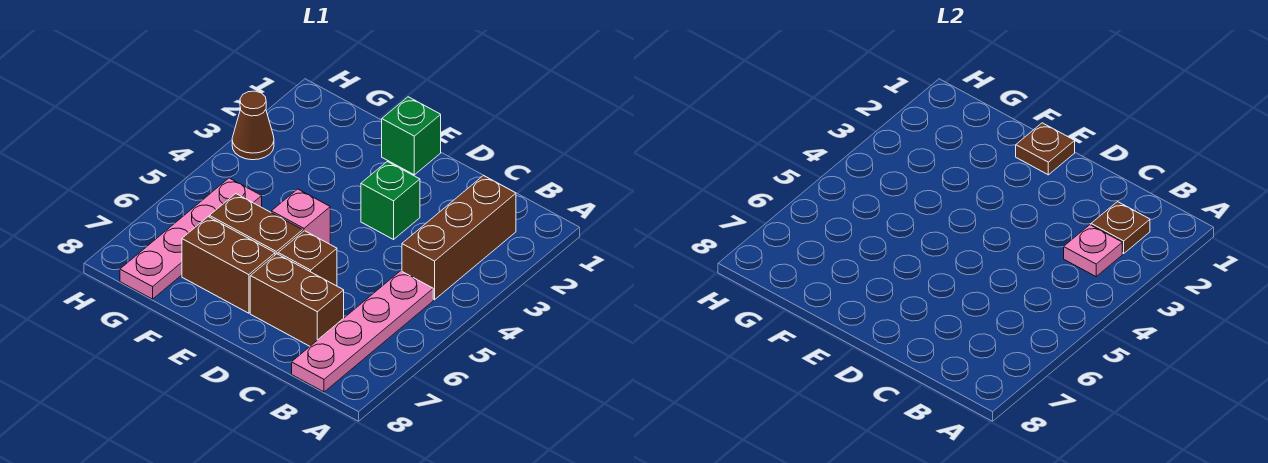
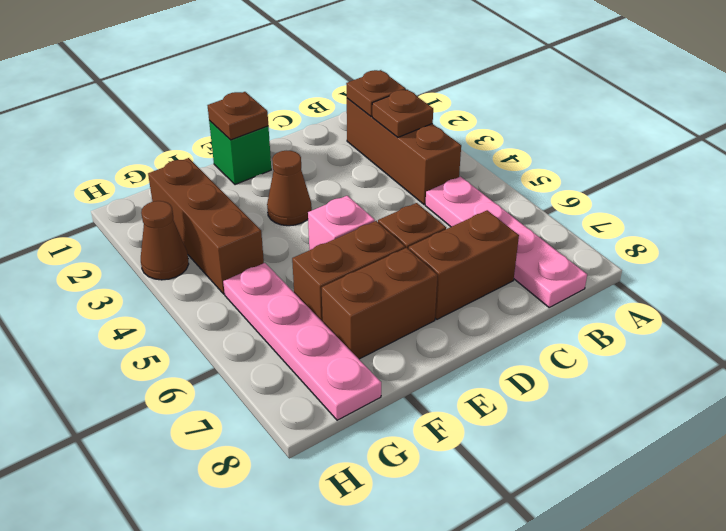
pink 1x1 plate [1064,225,1122,276] -> brown 1x1 plate [372,90,433,137]
green 1x1 brick [361,162,420,239] -> none
none -> brown 1x1 cone [267,151,312,226]
none -> brown 1x3 brick [148,158,264,294]

